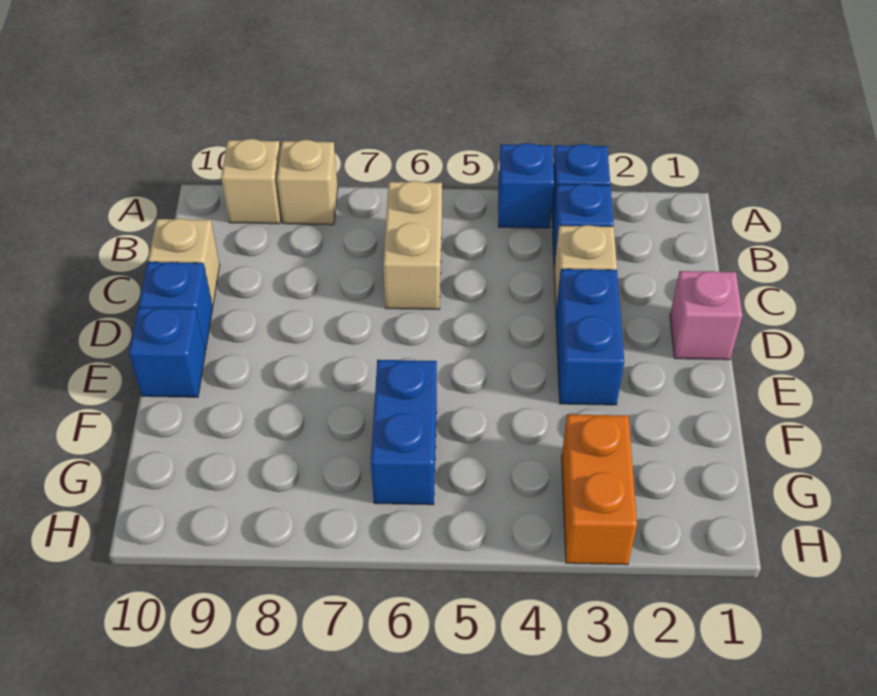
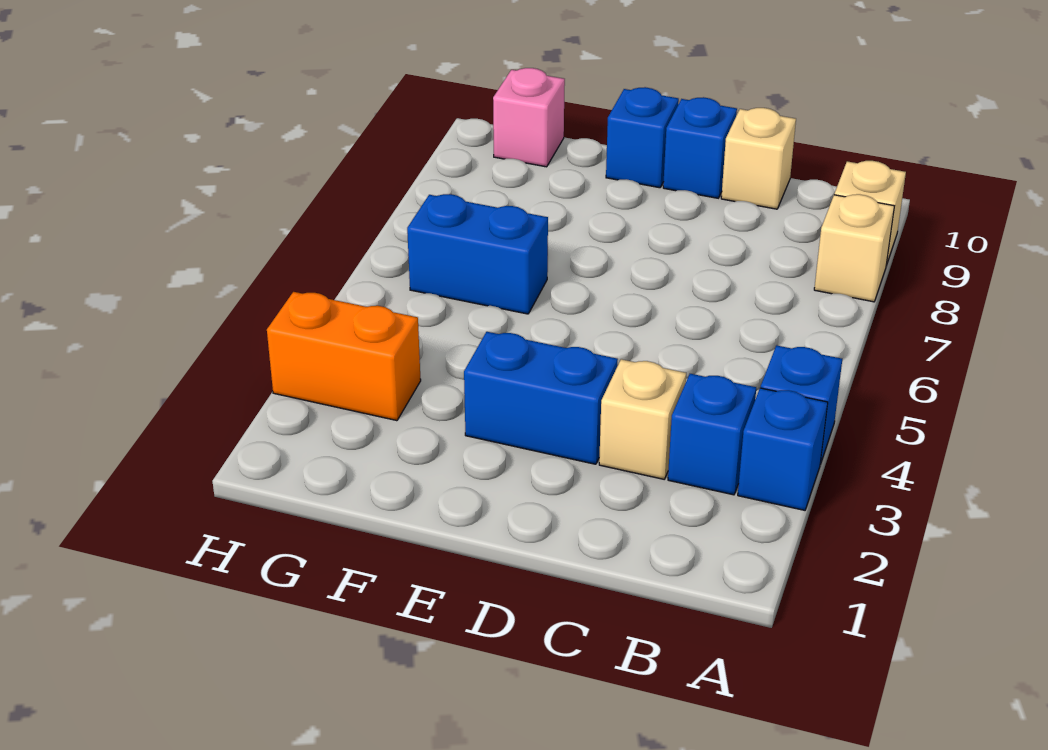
tan 1x2 brick [383,181,442,310] -> none
pink 1x1 brick [670,271,742,360] -> pink 1x1 brick moved to [493,68,565,167]

